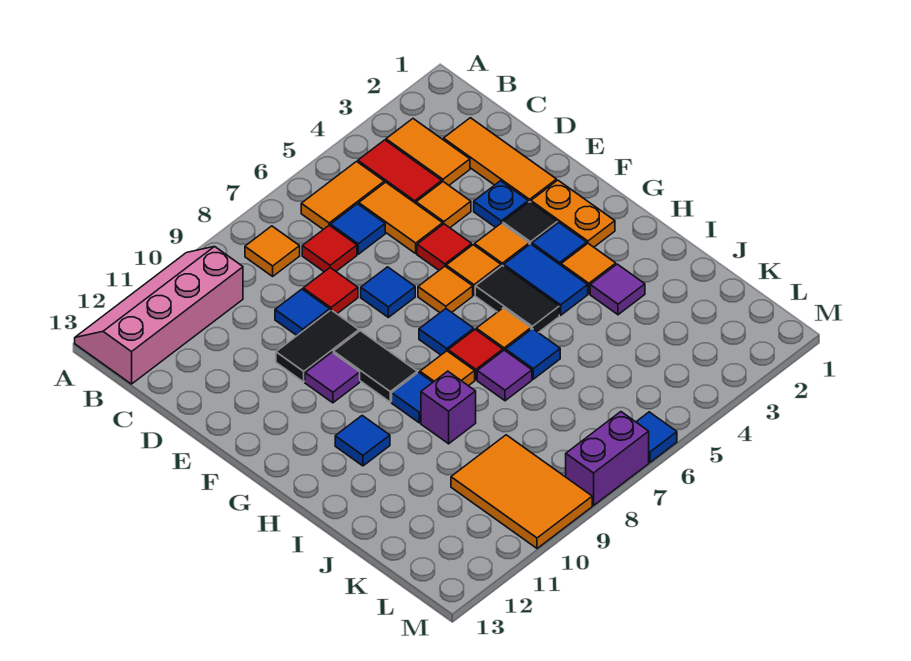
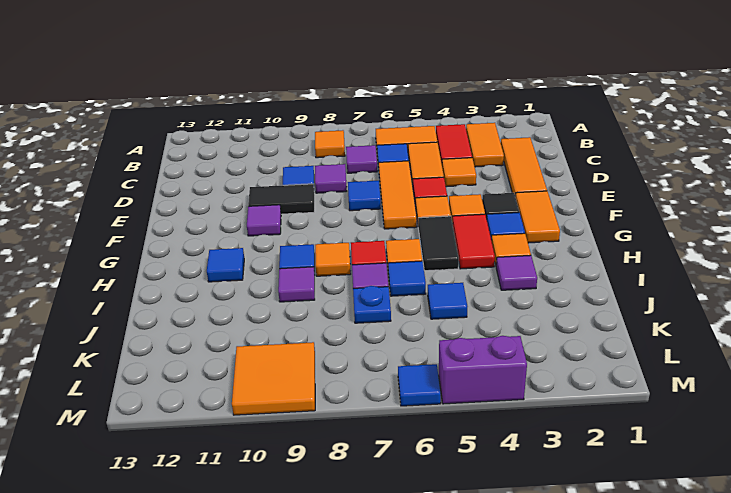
pink 2x4 slope [75,247,243,384] -> none
red 1x1 tile [302,225,357,272] -> purple 1x1 tile [346,145,377,173]
red 1x1 tile [303,268,358,314] -> purple 1x1 tile [315,164,347,193]
blue 1x1 plate [474,181,528,227] -> blue 1x1 plate moved to [353,286,391,323]
orange 1x2 plate [531,180,615,247] -> orange 1x2 tile [515,191,560,243]
orange 1x1 tile [418,266,473,313] -> orange 1x3 tile [379,161,417,229]
black 1x2 tile [333,331,417,402] -> none
blue 1x2 tile [504,244,588,315] -> red 1x2 tile [452,214,495,269]
blue 1x1 tile [419,309,474,355] -> blue 1x1 tile moved to [428,283,468,319]
purple 1x1 brick [421,371,476,444] -> purple 1x1 tile [278,267,315,302]
orange 2x3 tile [451,435,592,548] -> orange 2x2 tile [232,342,315,415]
purple 1x2 brick [566,412,649,505] -> purple 1x2 brick moved to [439,336,527,404]

